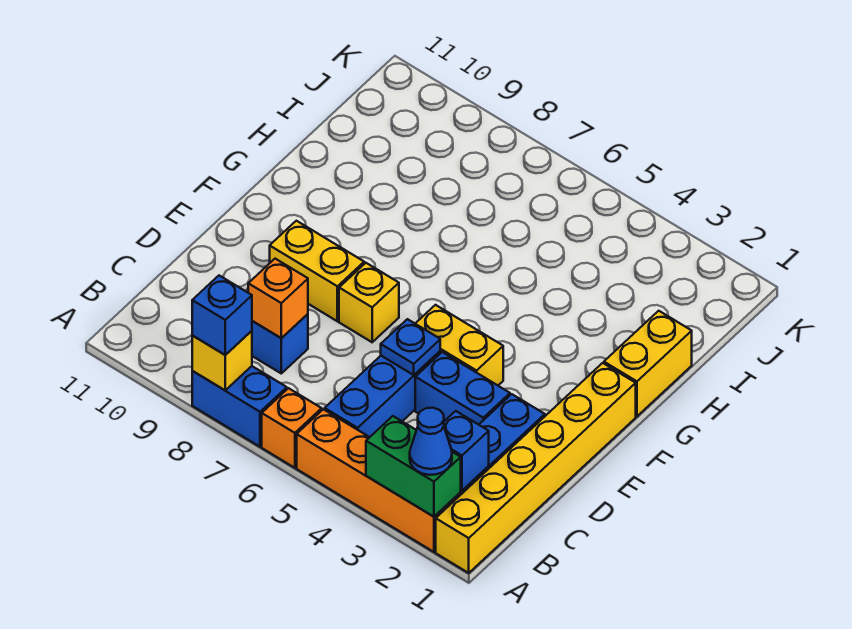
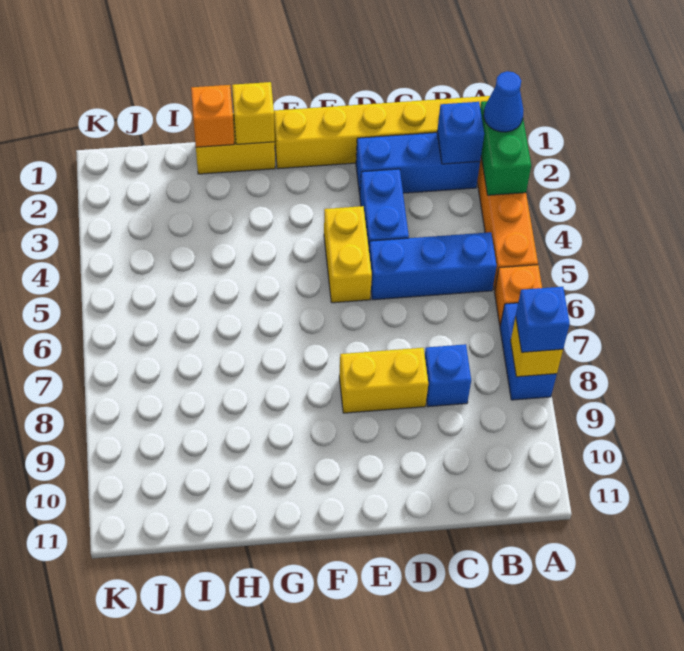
orange 1x1 brick [248,259,308,338] -> orange 1x1 brick moved to [191,85,234,147]
blue 1x1 plate [381,319,440,375] -> none
yellow 1x1 brick [339,263,399,342] -> yellow 1x1 brick moved to [232,82,275,144]
yellow 1x2 brick [270,221,364,321] -> yellow 1x2 brick turned to [339,348,428,413]

